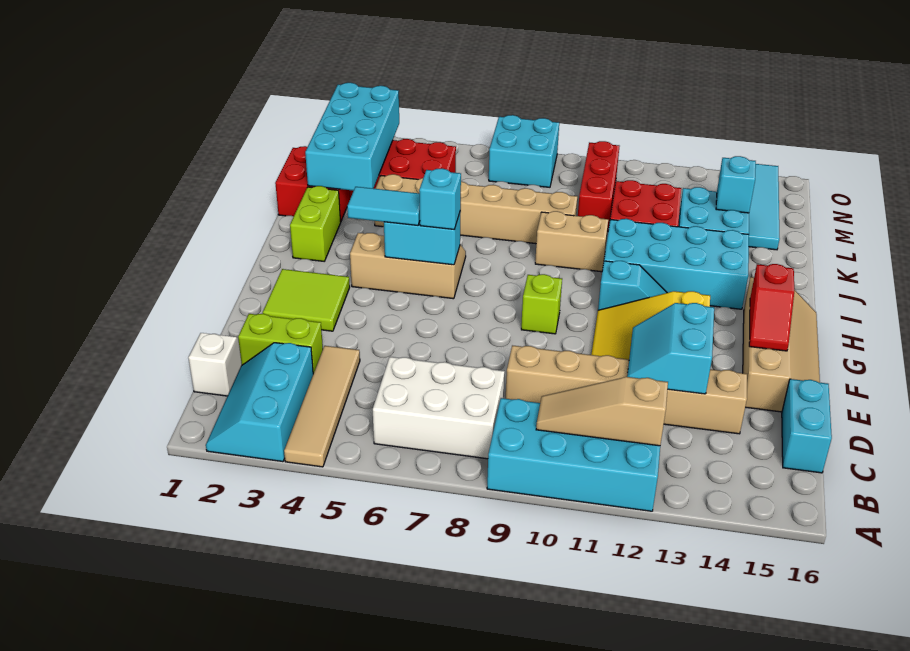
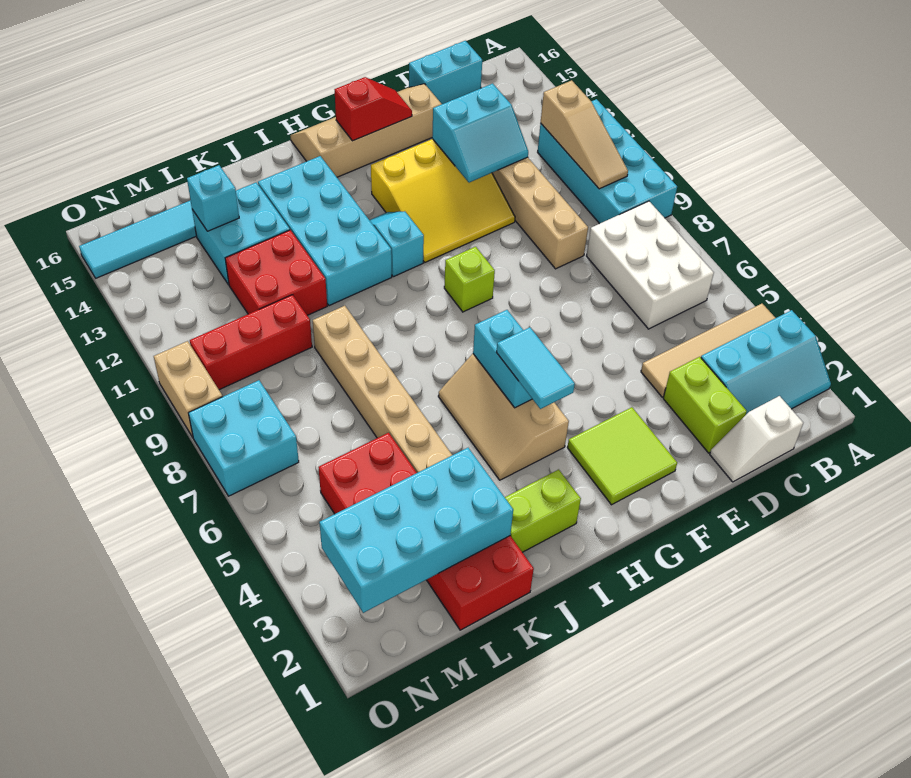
cyan 1x1 brick [419,168,461,230] -> none
tan 1x2 brick [535,211,608,272] -> tan 1x2 brick moved to [154,341,222,437]

